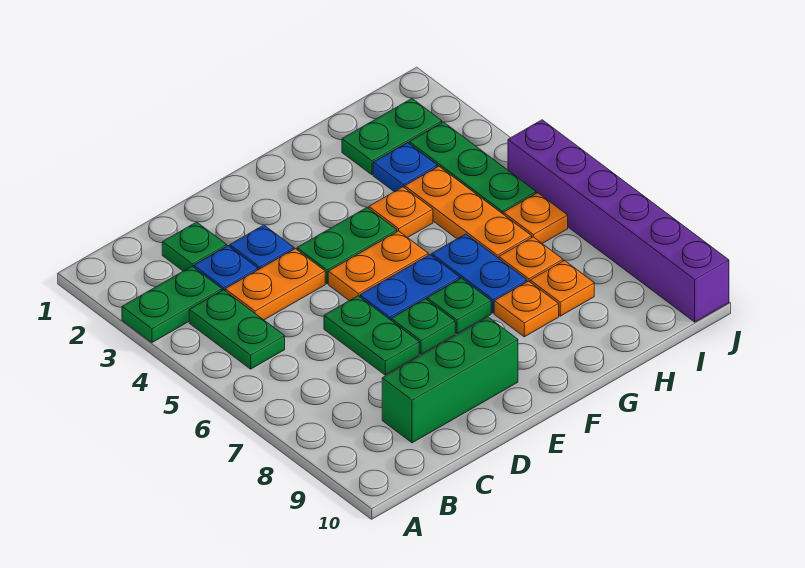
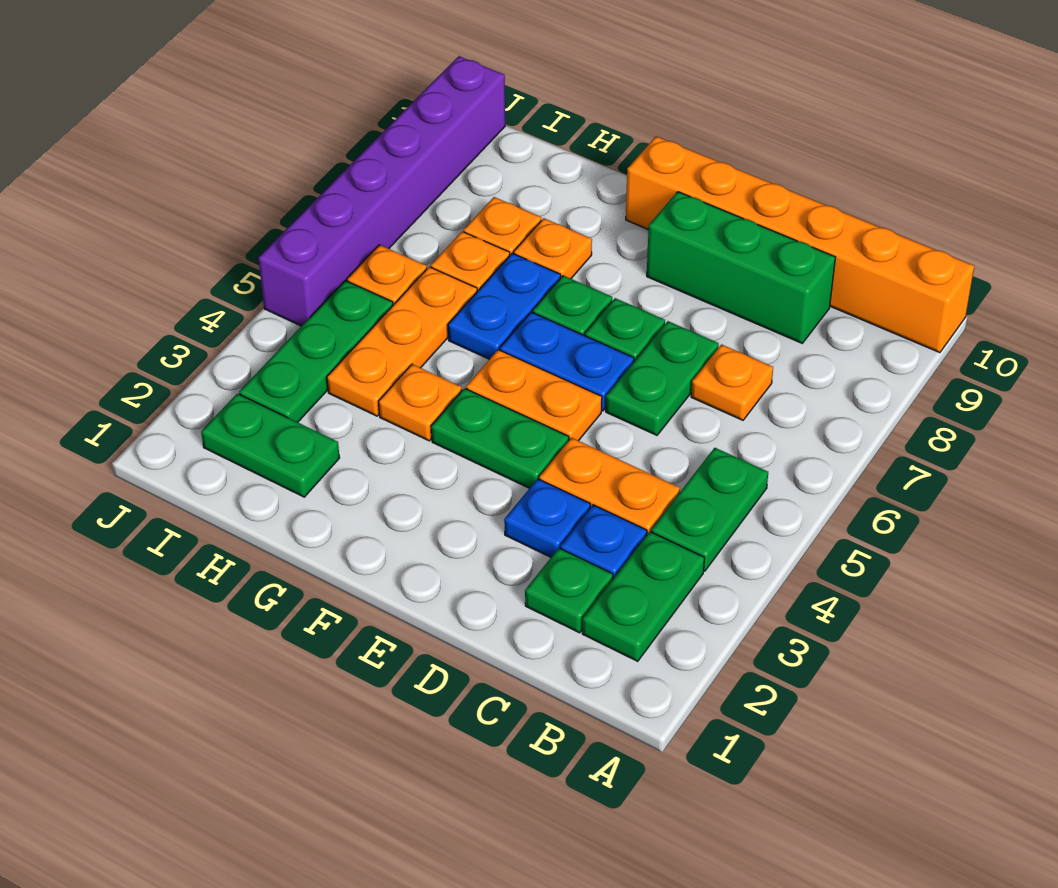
green 1x2 plate [122,266,222,342] -> green 1x2 plate turned to [582,532,704,661]
none -> orange 1x6 brick [626,136,974,353]
none -> orange 1x1 plate [691,344,773,420]
blue 1x1 plate [373,143,437,192] -> none

